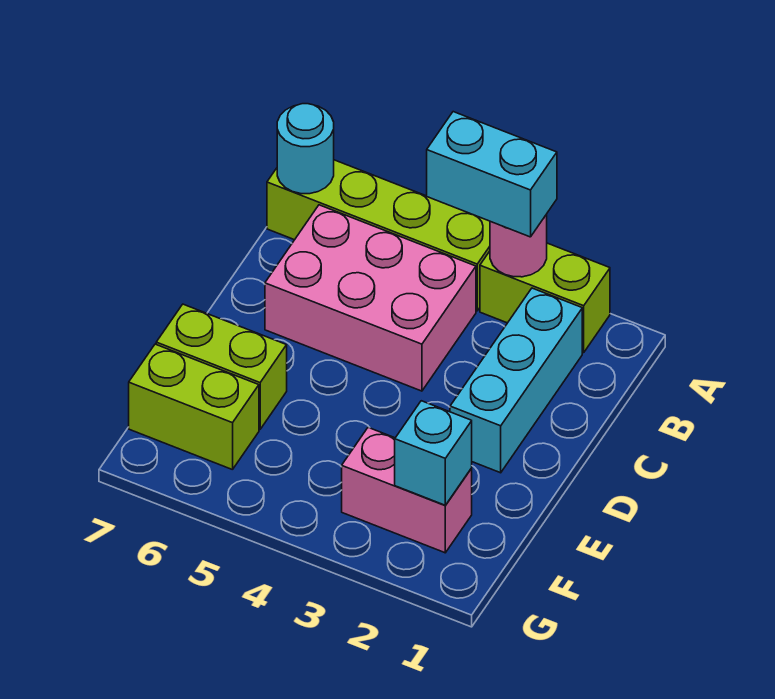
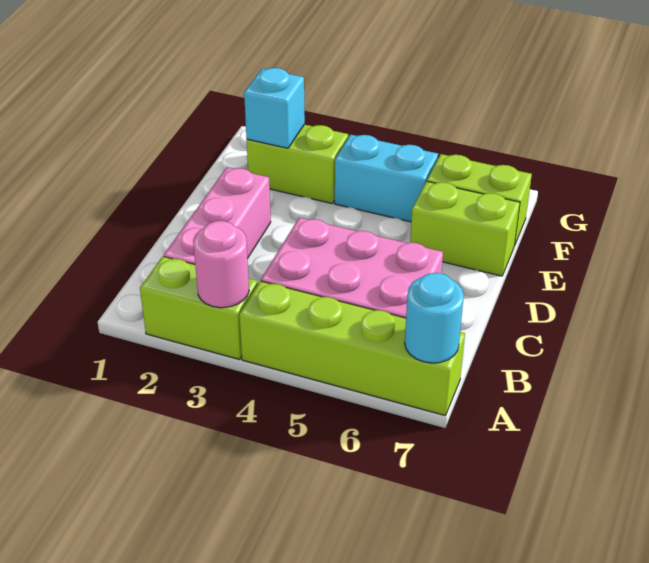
cyan 1x2 brick [427,112,557,237] -> cyan 1x2 brick moved to [335,135,438,222]
cyan 1x3 brick [450,288,582,473] -> pink 1x3 brick [164,168,271,264]
pink 1x2 brick [342,428,472,553] -> lime 1x2 brick [247,124,348,204]

